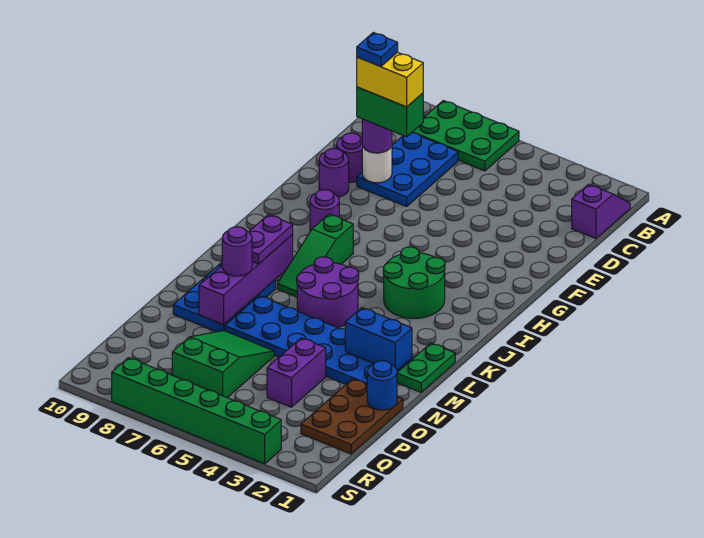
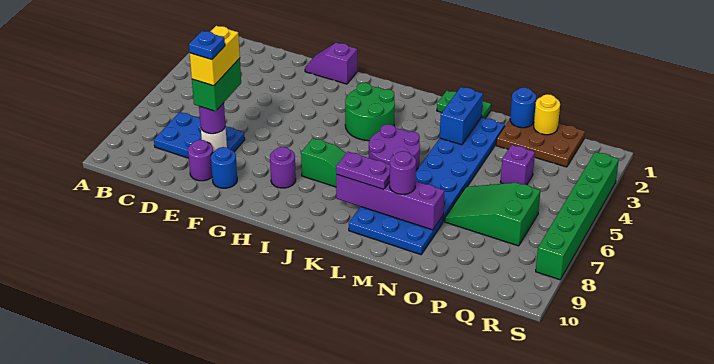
green 2x3 plate [412,101,519,171] -> none
purple 1x2 slope [572,184,630,239] -> purple 1x2 slope moved to [305,43,357,84]
purple 1x1 round brick [319,148,349,197] -> blue 1x1 round brick [211,147,237,188]
purple 1x2 brick [267,338,326,407] -> purple 1x1 brick [500,145,535,185]
none -> yellow 1x1 round brick [534,94,560,135]

